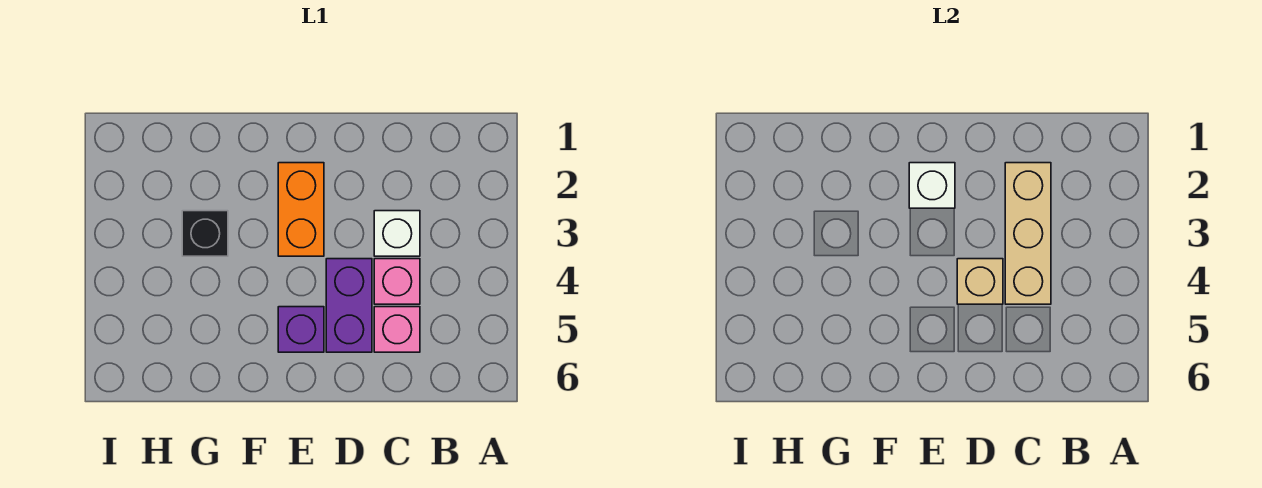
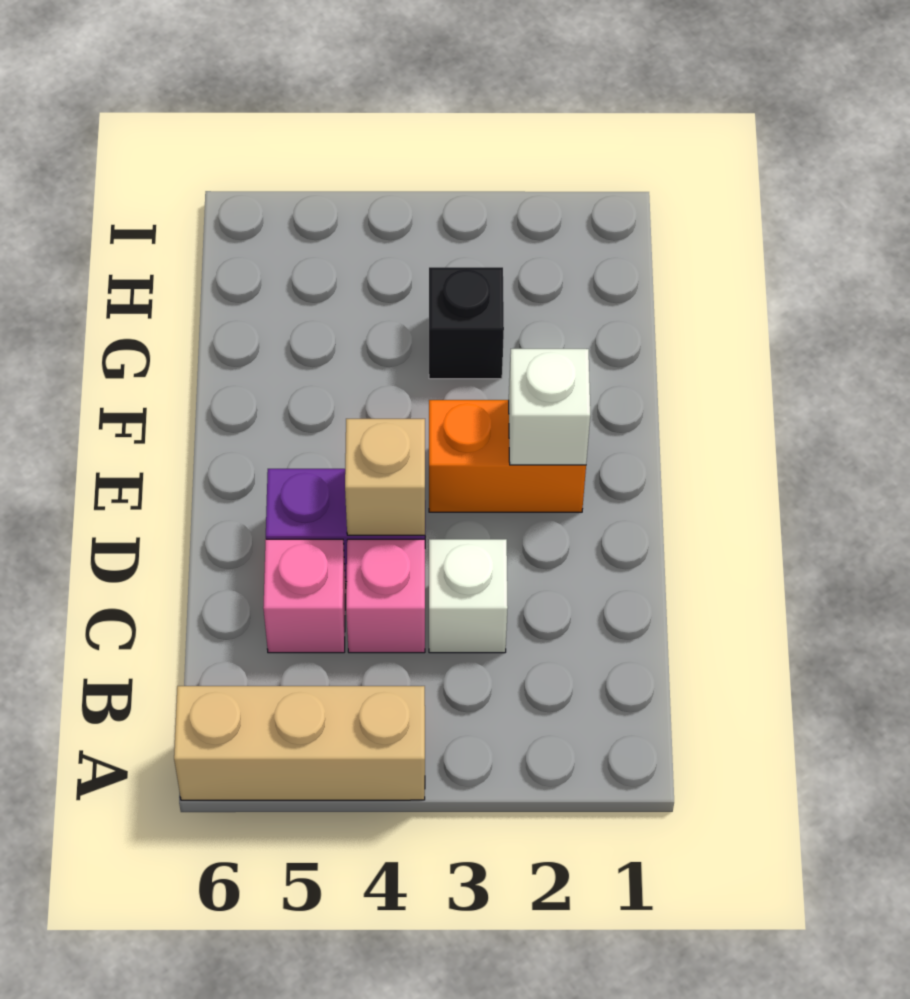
tan 1x3 brick [1005,163,1051,304] -> tan 1x3 brick moved to [174,686,425,800]
purple 1x1 brick [278,307,324,352] -> none

